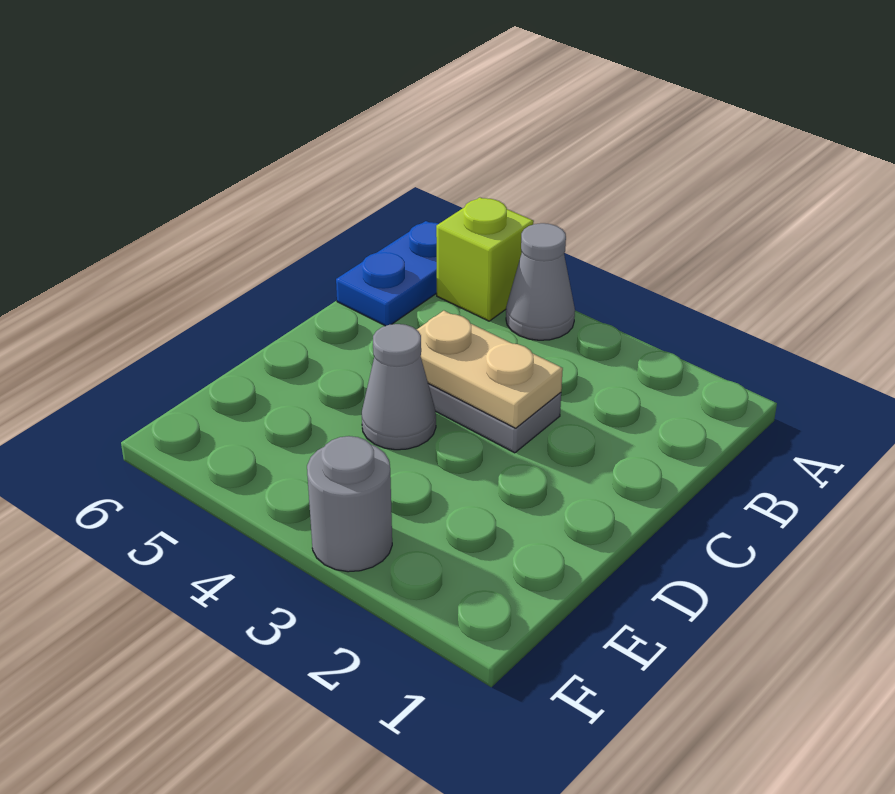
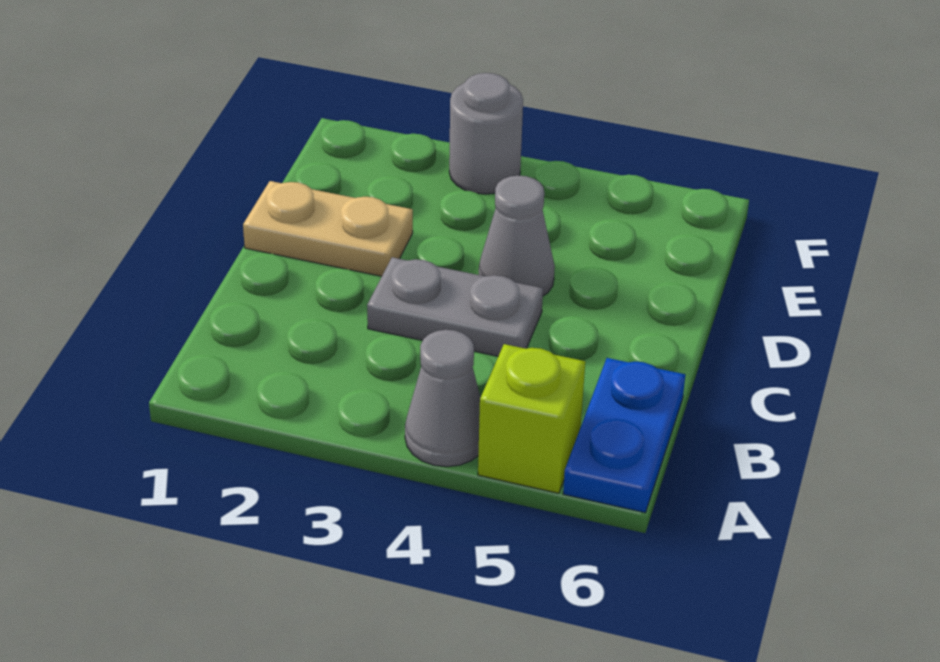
tan 1x2 plate [417,311,563,428] -> tan 1x2 plate moved to [243,181,413,276]

